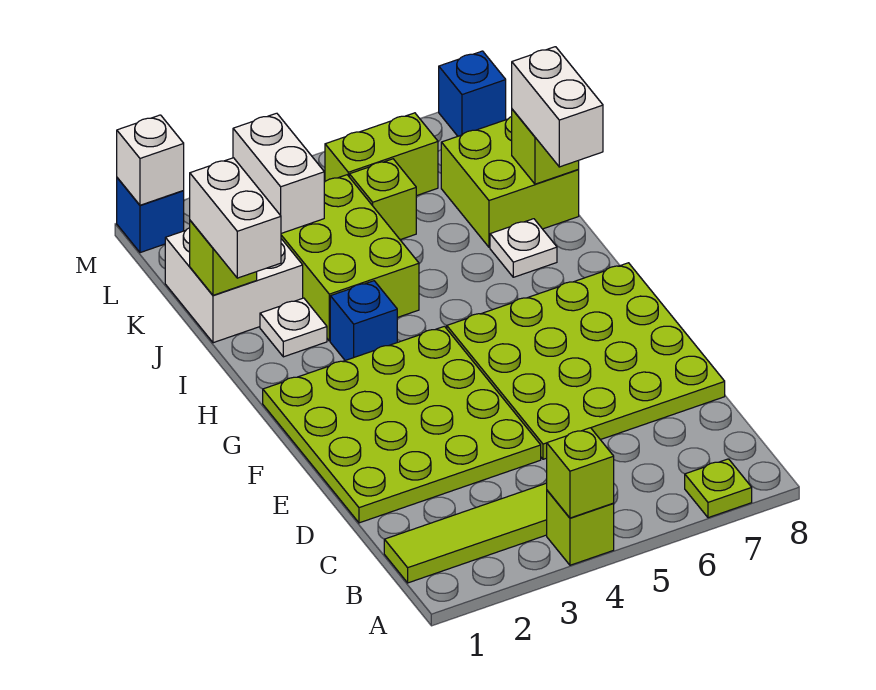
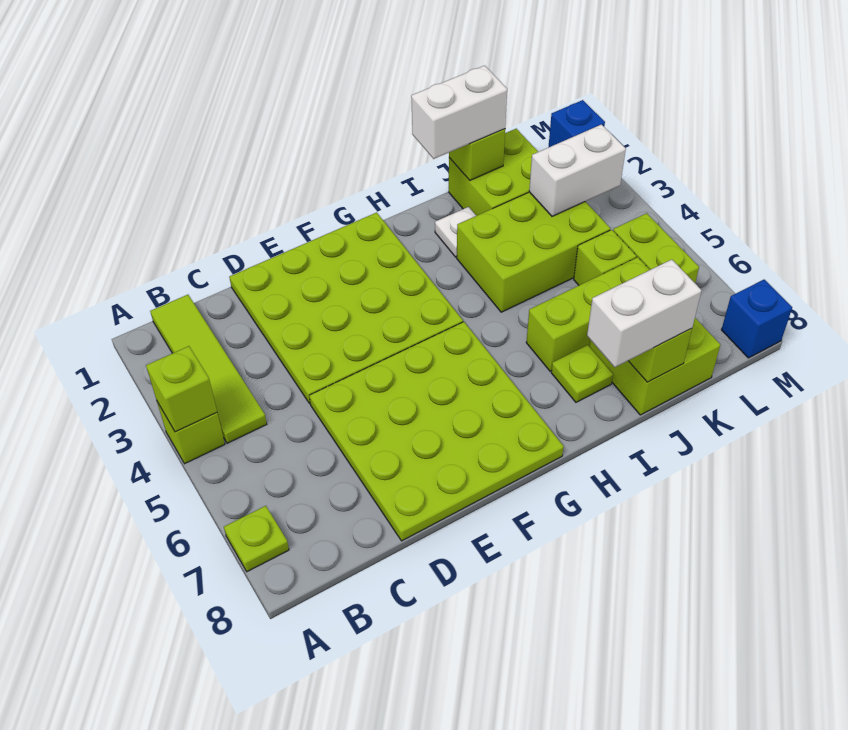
blue 1x1 brick [330,281,397,360] -> none
none -> lime 1x3 brick [526,257,650,371]
white 1x1 plate [490,219,557,277] -> lime 1x1 plate [551,345,613,402]
white 2x2 brick [165,228,303,343] -> lime 2x2 brick [449,129,538,216]
white 1x1 brick [117,115,184,205] -> none

